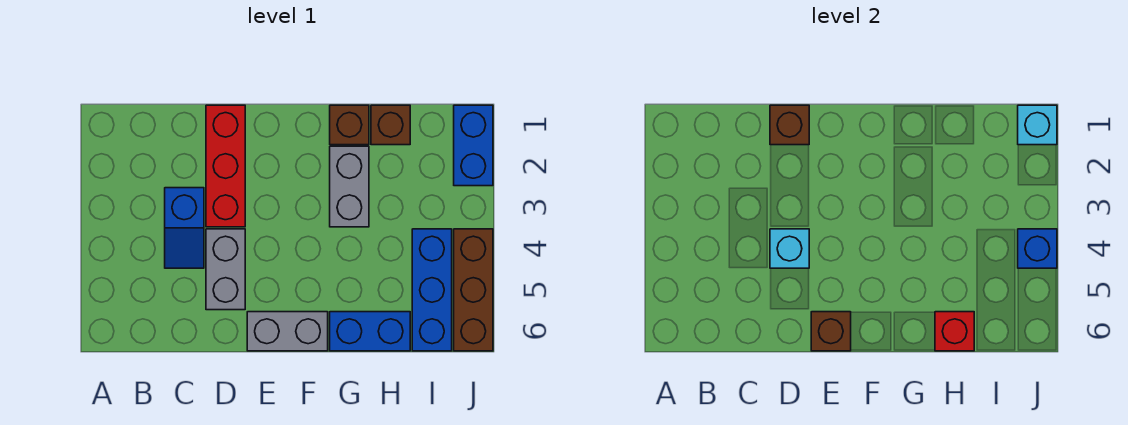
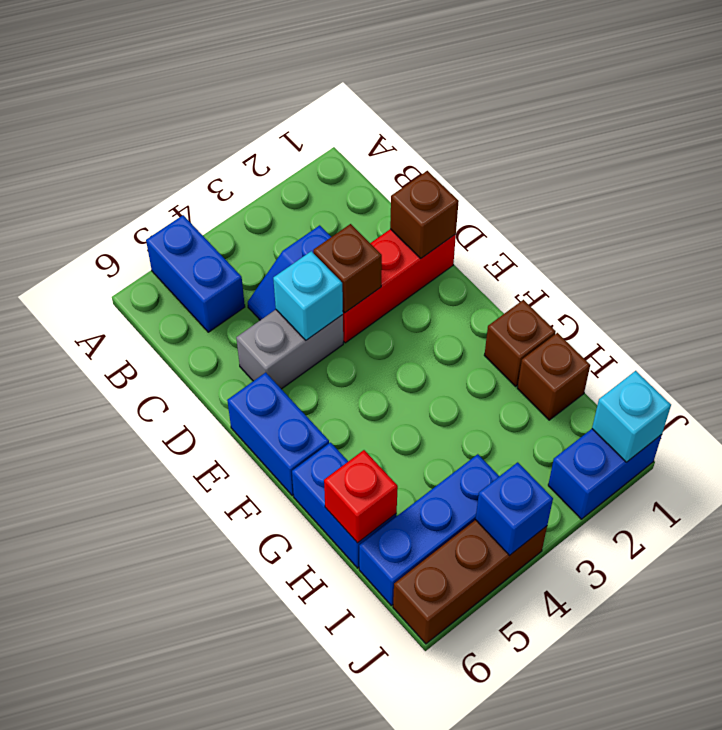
none -> blue 1x2 brick [146,215,245,332]
grey 1x2 brick [247,312,328,351] -> blue 1x2 brick [227,373,329,495]
brown 1x1 brick [811,312,851,351] -> brown 1x1 brick moved to [313,224,382,313]
grey 1x2 brick [330,146,369,227] -> none

